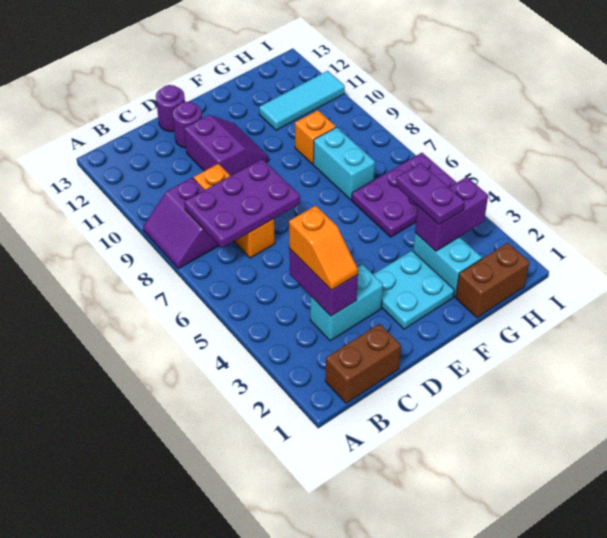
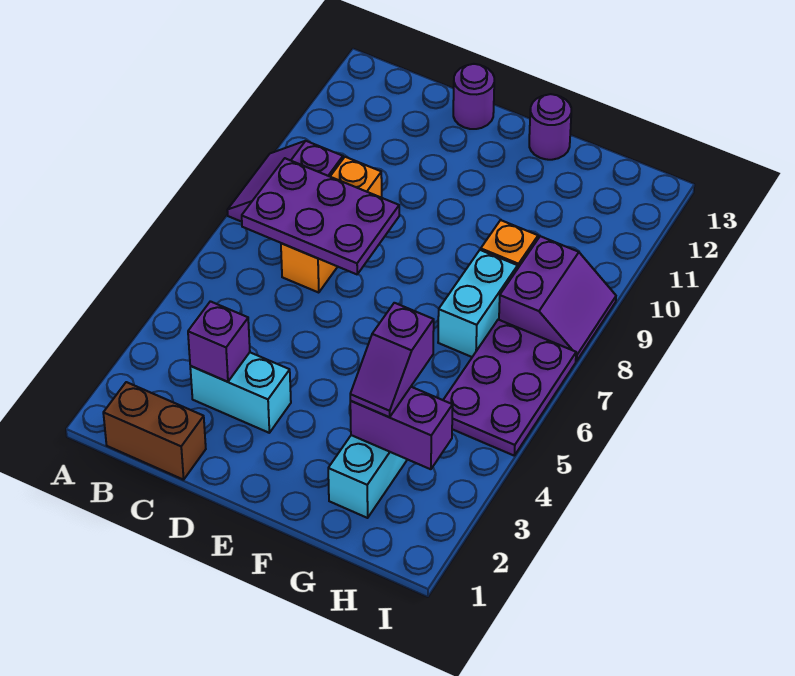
purple 1x2 brick [289,249,358,316] -> purple 1x1 brick [188,301,250,382]
orange 1x2 slope [289,206,358,290] -> none
purple 2x2 slope [184,115,269,176] -> purple 2x2 slope moved to [499,236,616,361]
purple 1x1 round brick [173,102,202,148] -> purple 1x1 round brick moved to [529,94,571,160]
cyan 2x2 plate [373,251,454,329] -> none
brown 1x2 brick [456,243,530,318] -> none
purple 1x2 plate [396,163,465,225] -> purple 1x2 slope [350,303,434,417]
purple 2x3 plate [352,153,457,237] -> purple 2x3 plate turned to [444,320,576,455]
cyan 1x3 tile [259,71,345,130] -> none

